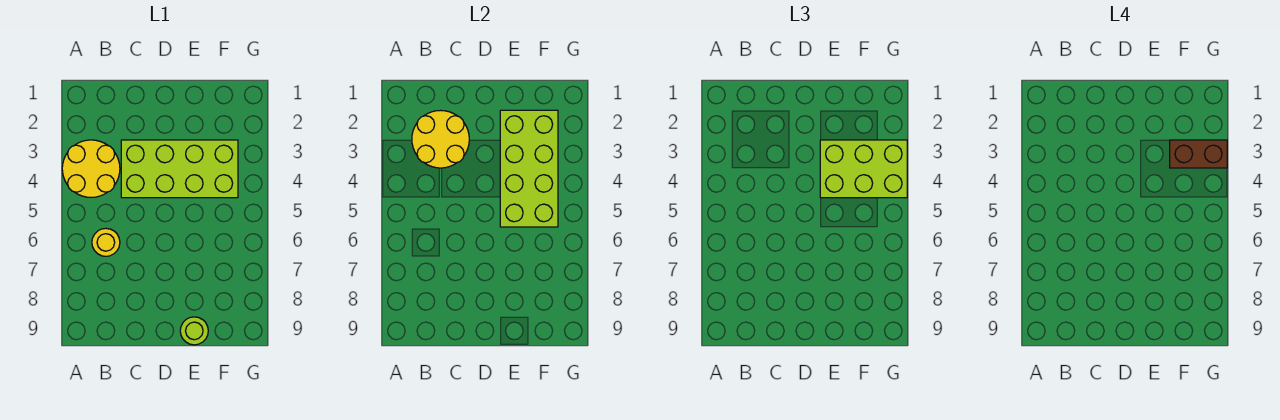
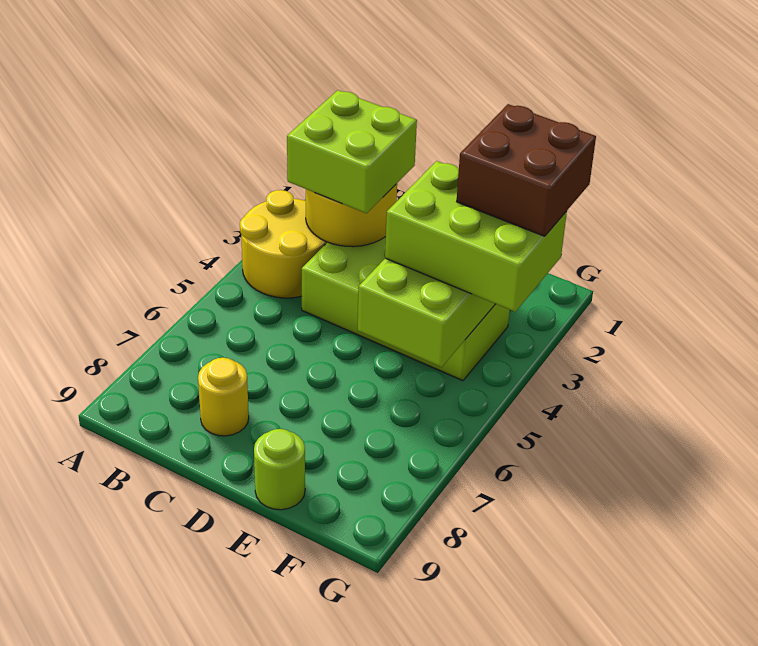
none -> lime 2x2 brick [287,90,417,213]
yellow 1x1 round brick [92,228,120,256] -> yellow 1x1 round brick moved to [198,358,249,436]
brown 1x2 brick [1170,140,1227,168] -> brown 2x2 brick [457,104,596,236]

